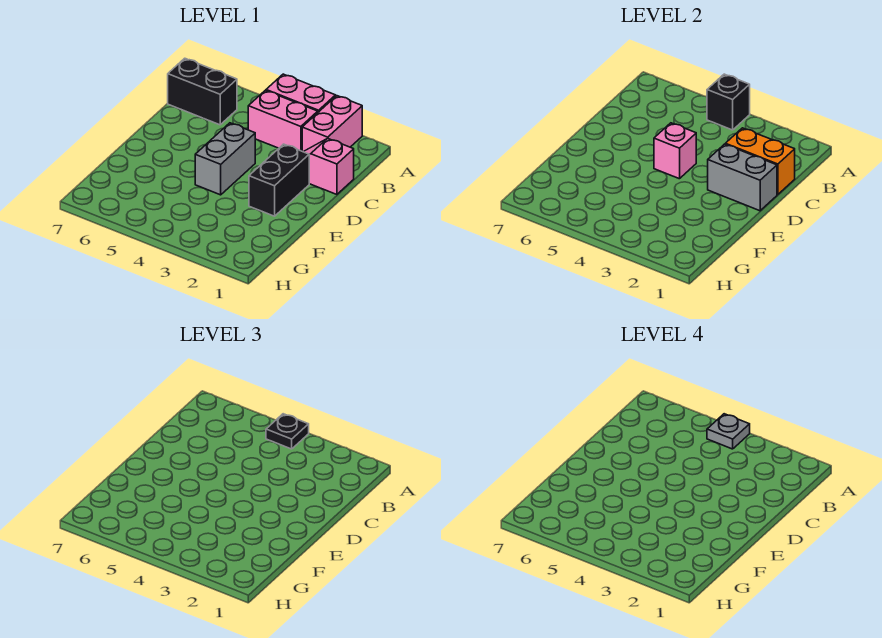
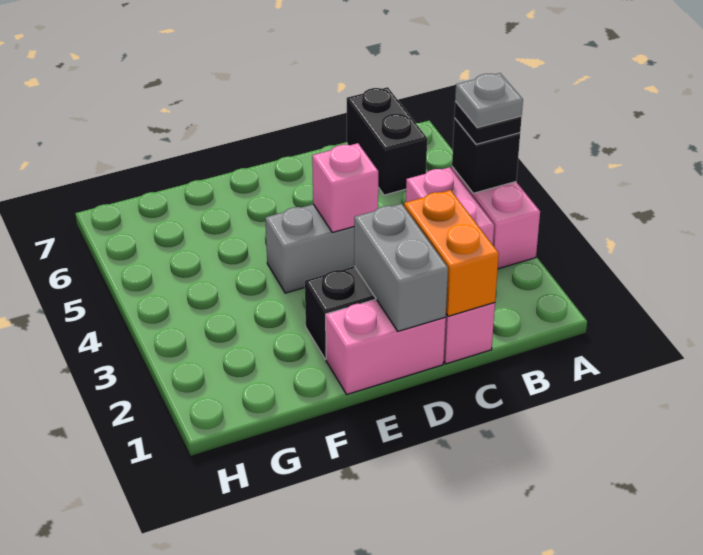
pink 1x2 brick [302,96,362,152] -> pink 1x2 brick moved to [326,299,446,394]

